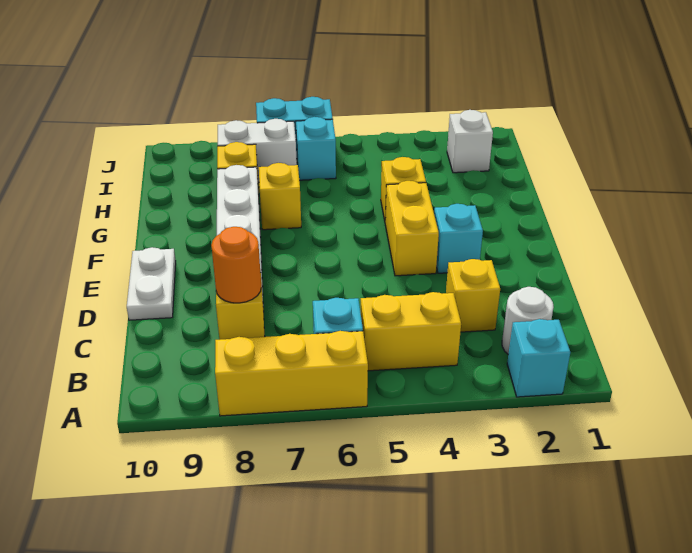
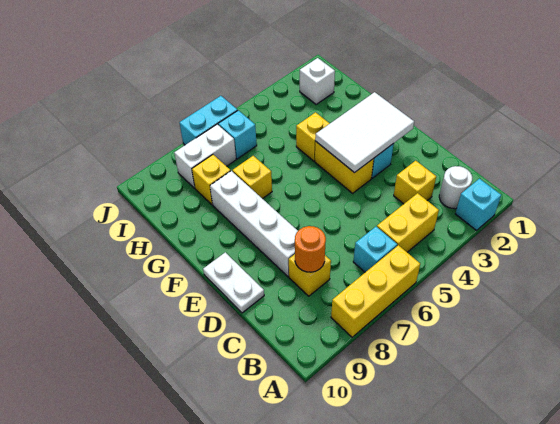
none -> white 2x3 tile [315,92,414,173]

